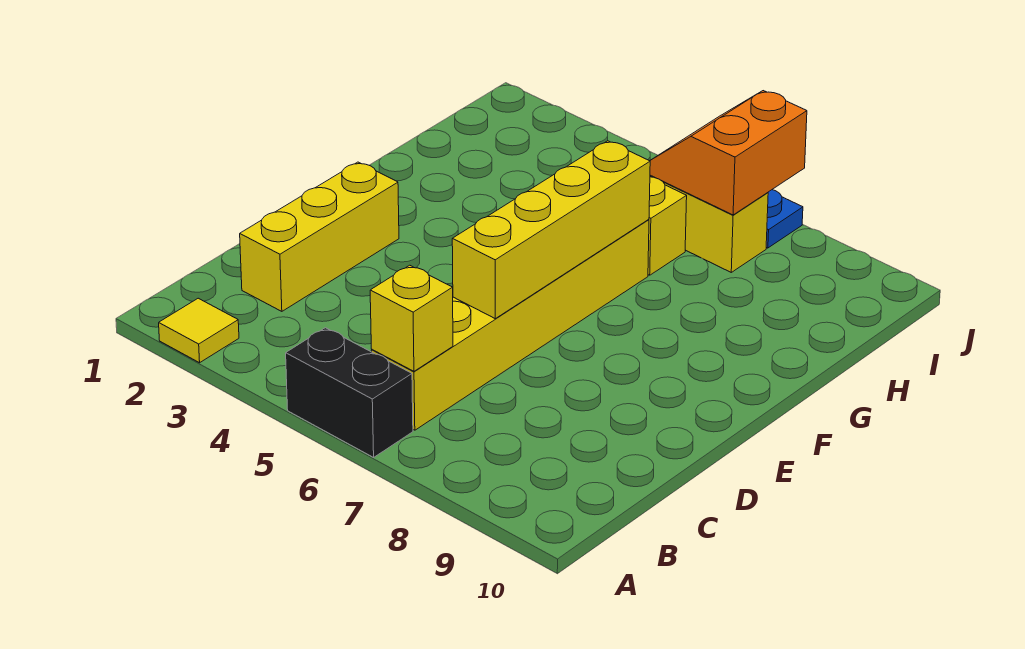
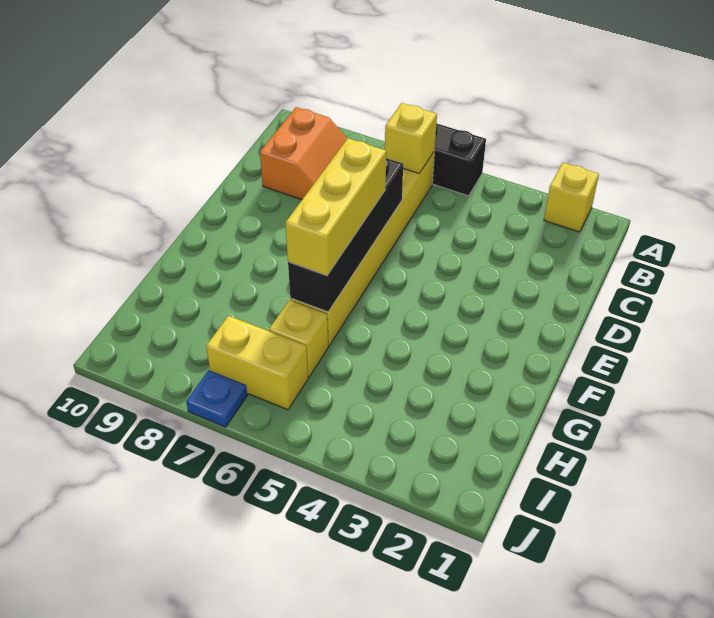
yellow 1x1 tile [159,298,239,363] -> yellow 1x1 brick [544,163,599,232]
yellow 1x3 brick [240,162,399,311] -> yellow 1x3 brick moved to [285,138,386,275]
yellow 1x4 brick [452,141,650,319] -> black 1x4 brick [288,158,403,312]
orange 2x2 slope [650,91,807,215] -> orange 2x2 slope moved to [260,107,347,200]

